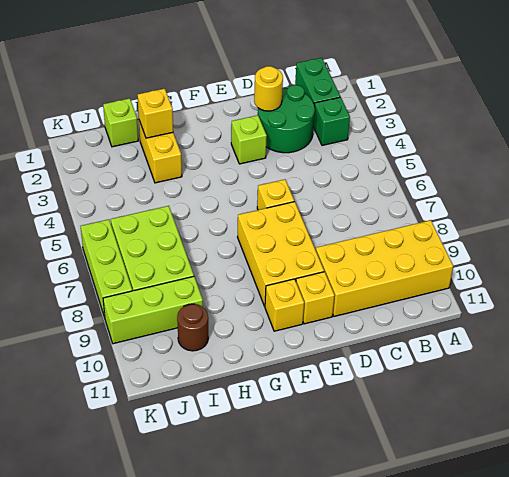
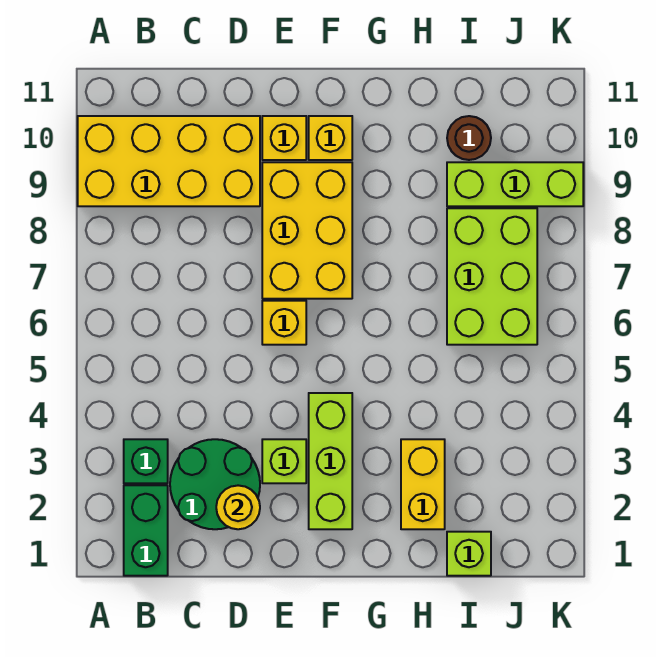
yellow 1x1 brick [138,89,173,138] -> none
lime 1x3 brick [81,219,132,318] -> lime 1x3 brick moved to [309,393,352,529]

